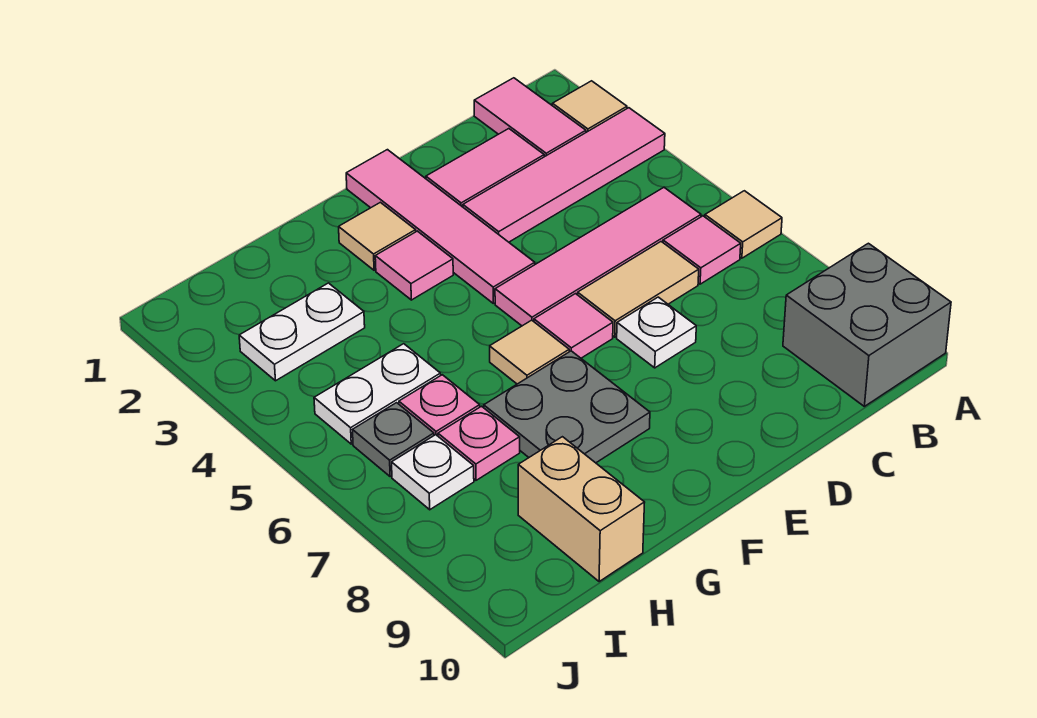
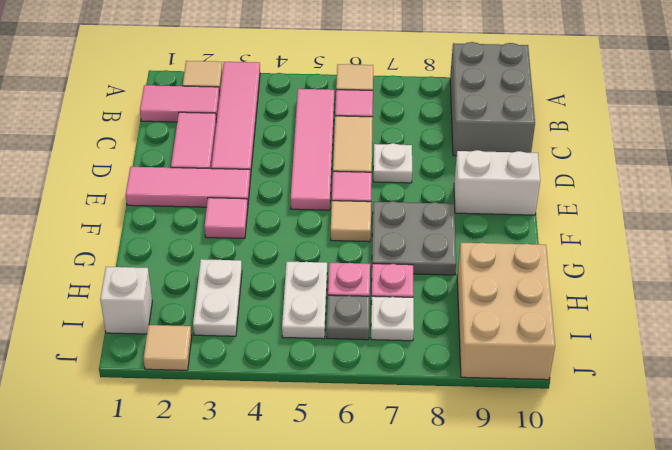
grey 2x2 brick [783,243,951,406] -> grey 2x3 brick [450,42,535,156]
pink 1x4 tile [346,150,535,303] -> pink 1x3 tile [126,167,250,207]
none -> white 1x2 brick [454,150,540,215]
tan 1x1 tile [339,202,416,270] -> tan 1x1 tile moved to [143,325,192,370]
tan 1x2 brick [518,437,645,582] -> tan 2x3 brick [457,243,555,380]
none -> white 1x1 brick [100,267,152,334]

